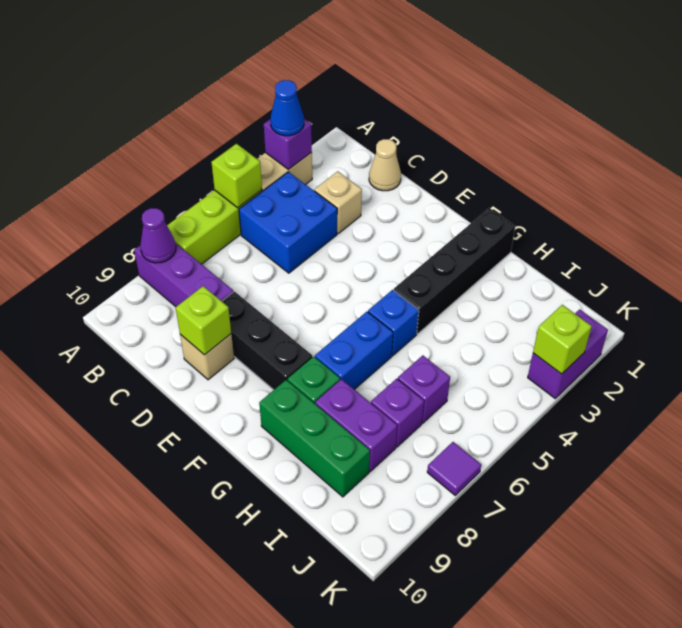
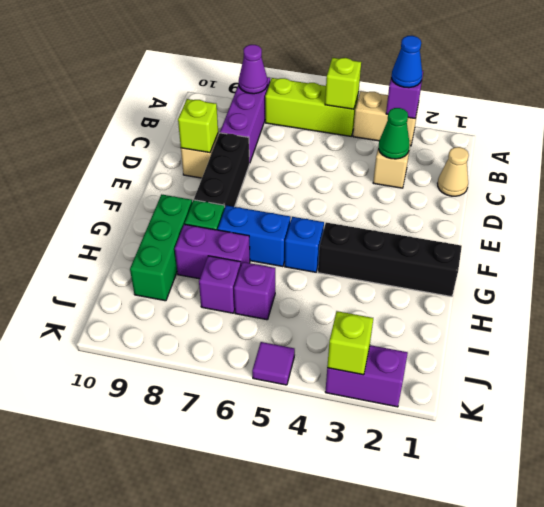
blue 2x2 brick [239,172,337,273] -> none
none -> green 1x1 cone [379,108,410,159]
purple 1x2 brick [315,379,397,472] -> purple 1x2 brick turned to [175,224,250,279]
purple 1x1 tile [427,442,481,495] -> purple 1x1 tile moved to [252,342,295,385]

